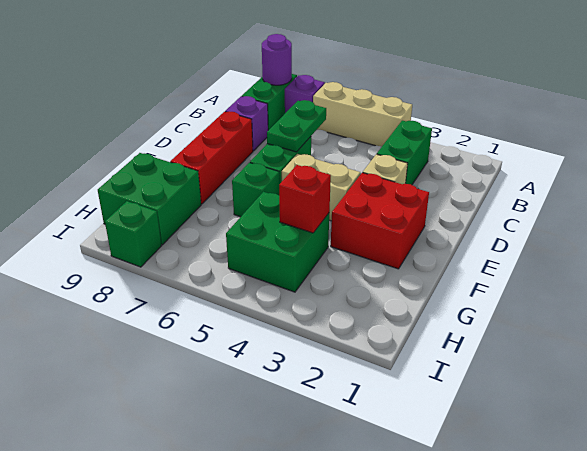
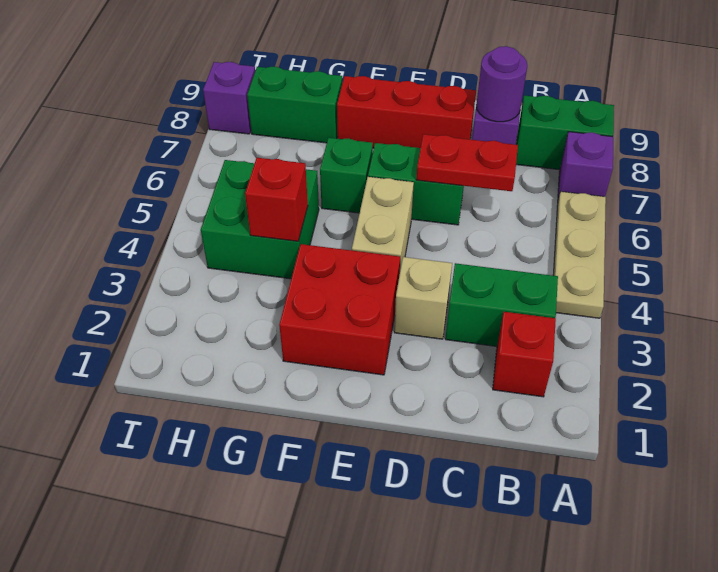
tan 1x3 brick [313,82,412,146] -> tan 1x3 plate [553,192,606,318]
purple 1x1 round brick [262,34,292,85] -> purple 1x1 round brick moved to [476,46,527,122]
none -> red 1x1 brick [493,312,556,397]
green 1x2 plate [267,100,326,152] -> red 1x2 plate [416,134,518,191]
green 2x2 brick [98,153,201,245] -> green 1x2 brick [247,67,342,143]
green 1x1 brick [105,201,162,267] -> purple 1x1 brick [203,62,255,134]

